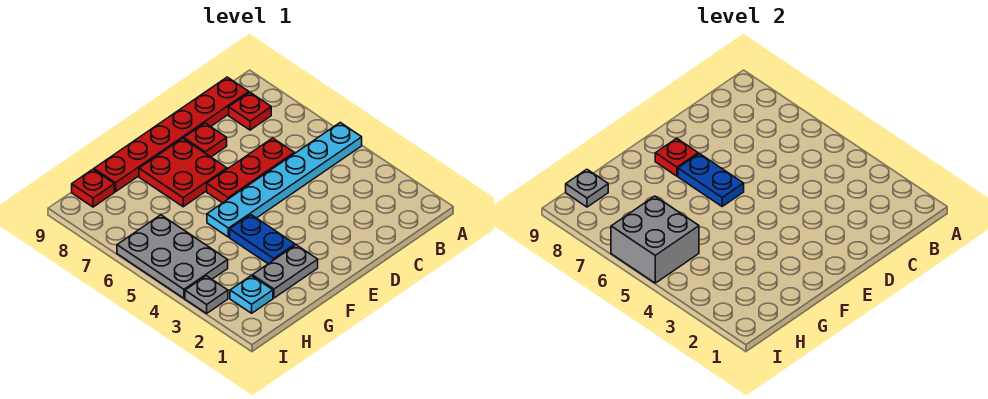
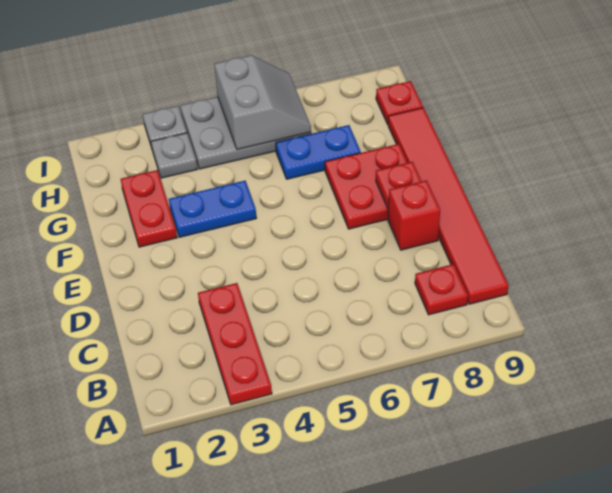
cyan 1x6 plate [207,123,362,237] -> none
red 1x6 plate [94,77,249,192] -> red 1x6 tile [388,108,509,304]
red 1x3 plate [207,138,294,203] -> red 1x3 plate moved to [198,283,272,405]
red 1x1 plate [184,123,227,157] -> red 1x1 brick [388,180,440,250]
blue 1x2 plate [678,154,744,206] -> blue 1x2 plate moved to [276,125,361,179]
grey 1x2 plate [252,245,318,298] -> red 1x2 plate [121,170,177,247]
cyan 1x1 plate [230,276,273,313] -> none
grey 2x2 brick [611,196,699,283] -> grey 2x2 slope [214,55,311,149]
grey 1x1 plate [566,169,608,207] -> grey 1x1 plate moved to [151,133,197,178]

